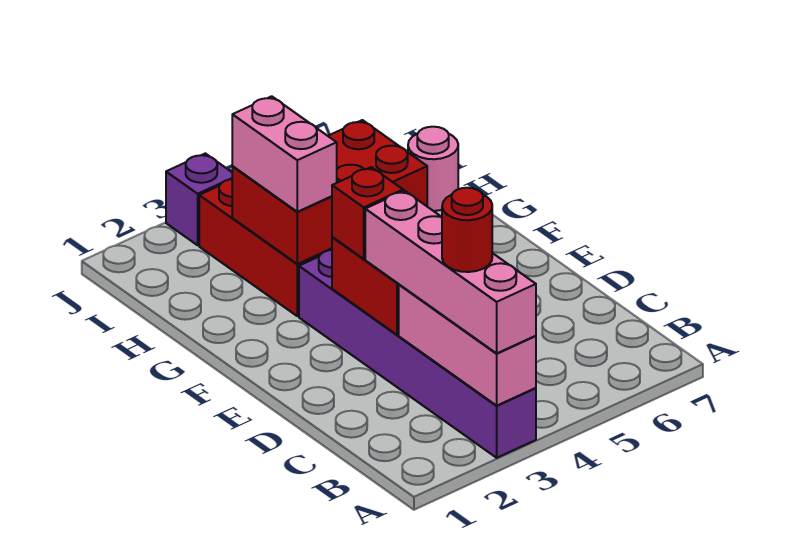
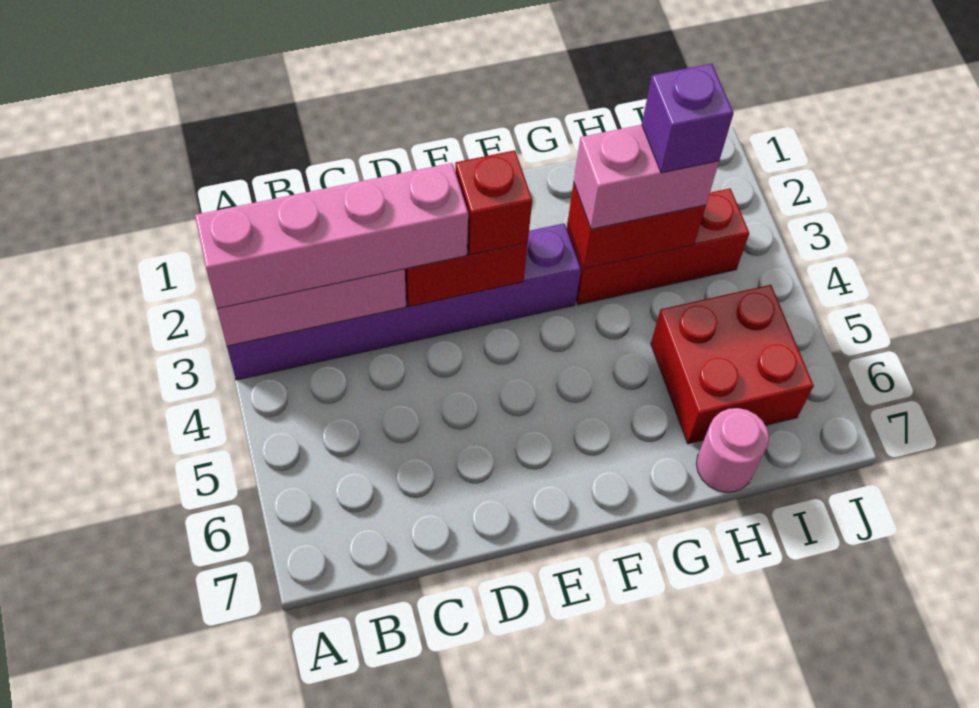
red 1x1 round brick [442,188,492,272] -> none
purple 1x1 brick [166,153,232,245] -> purple 1x1 brick moved to [642,64,734,173]

